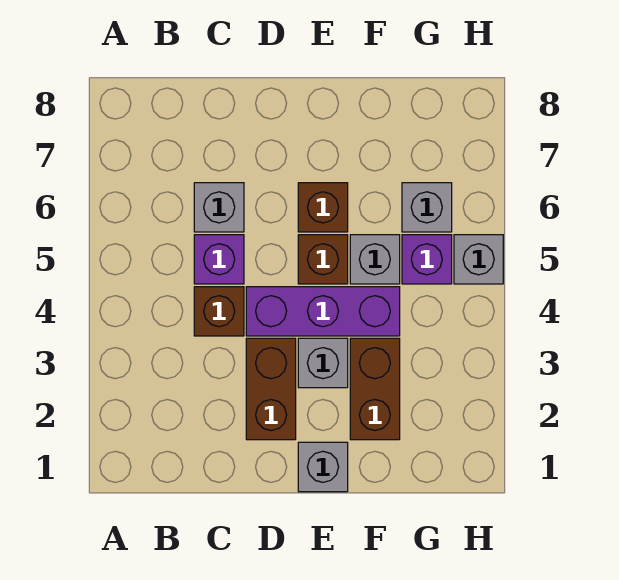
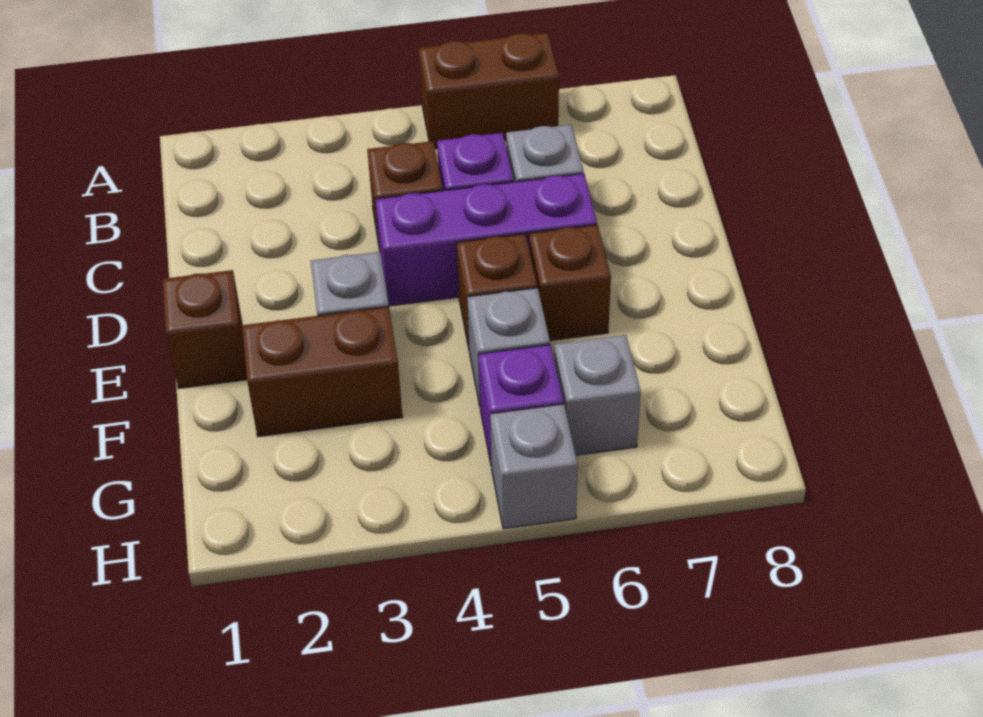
brown 1x2 brick [246,338,296,440] -> brown 1x2 brick moved to [419,33,559,149]
purple 1x3 brick [246,287,400,336] -> purple 1x3 brick turned to [375,174,597,306]
grey 1x1 brick [298,442,348,492] -> brown 1x1 brick [162,270,247,388]

